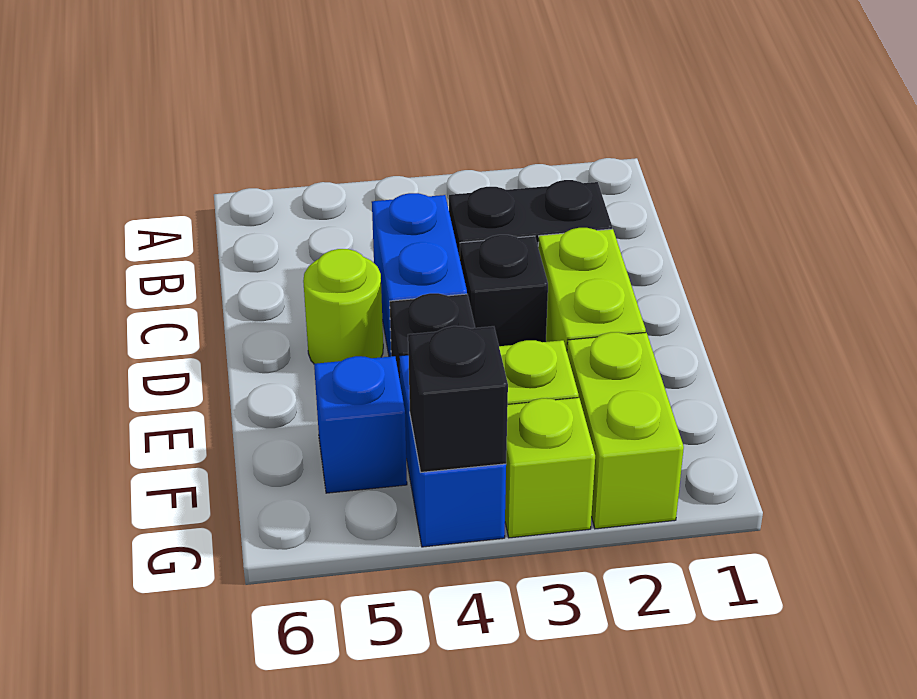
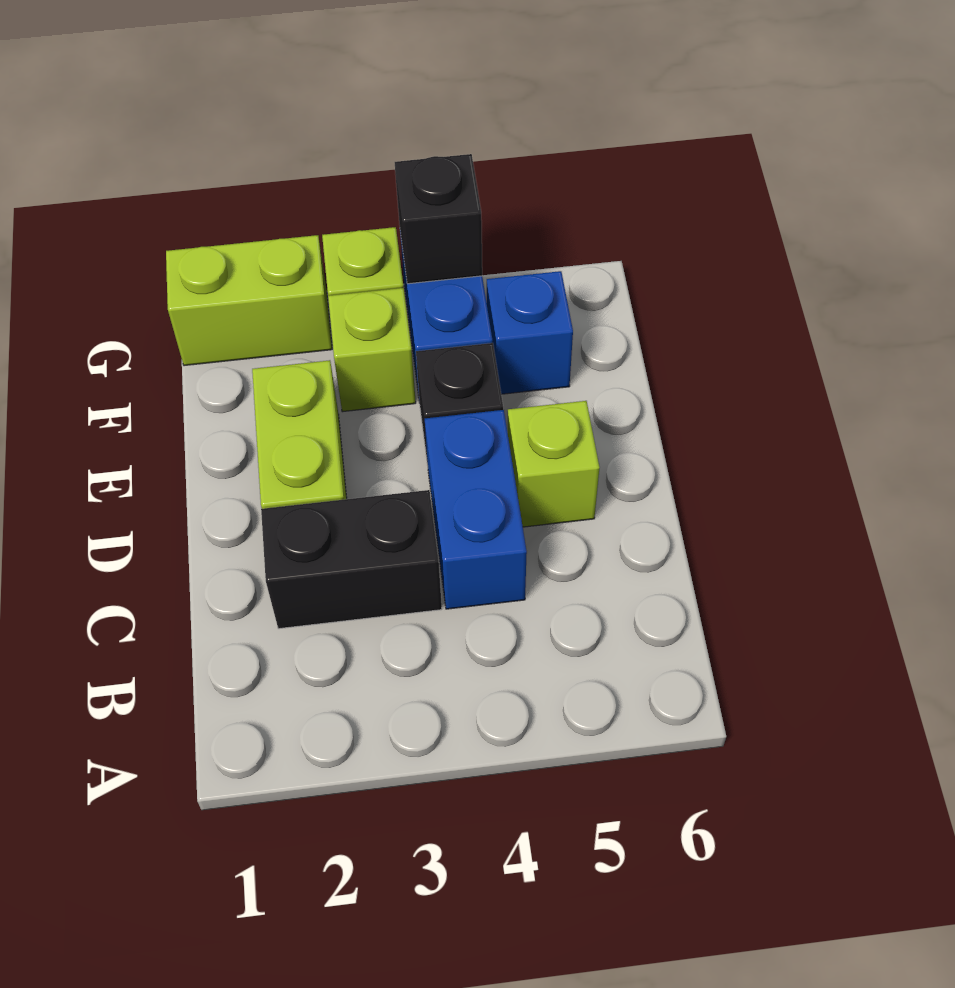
black 1x1 brick [460,235,548,346] -> none
lime 1x1 round brick [303,249,383,364] -> lime 1x1 brick [508,401,600,527]
lime 1x2 brick [567,332,684,529] -> lime 1x2 brick turned to [166,235,332,366]

